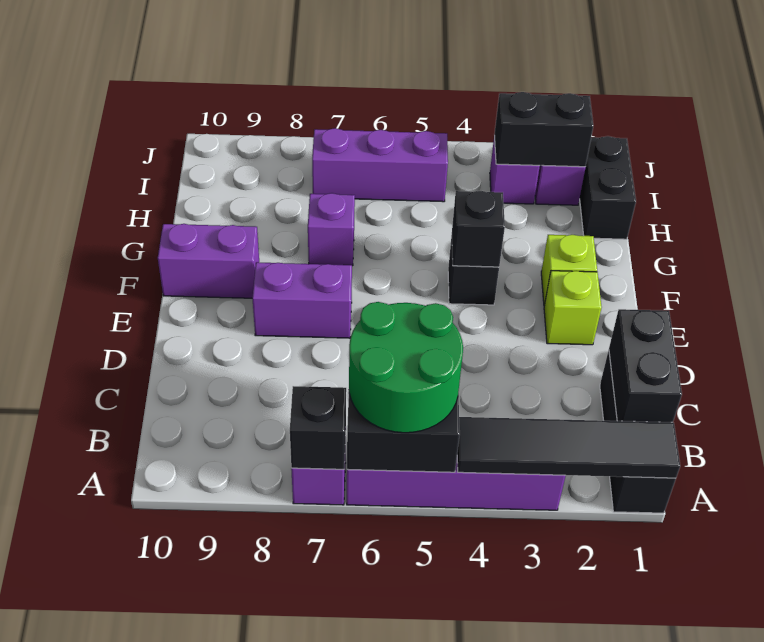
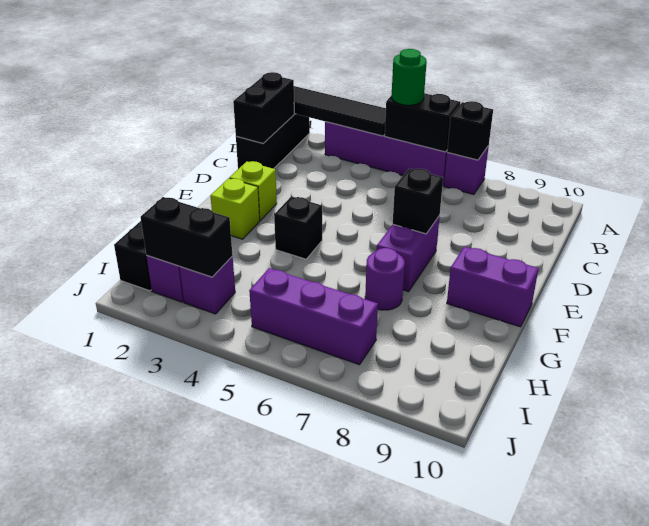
green 2x2 round brick [349,302,463,433] -> green 1x1 round brick [392,49,427,105]
purple 1x2 brick [252,262,352,338] -> purple 1x2 brick turned to [377,216,440,292]
black 1x1 brick [452,191,505,267] -> black 1x1 brick moved to [393,168,443,234]
purple 1x1 brick [308,193,355,266] -> purple 1x1 round brick [365,248,405,310]

